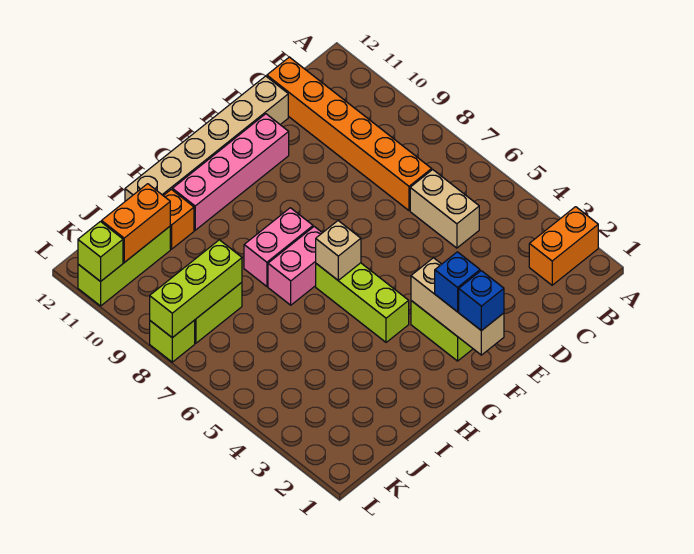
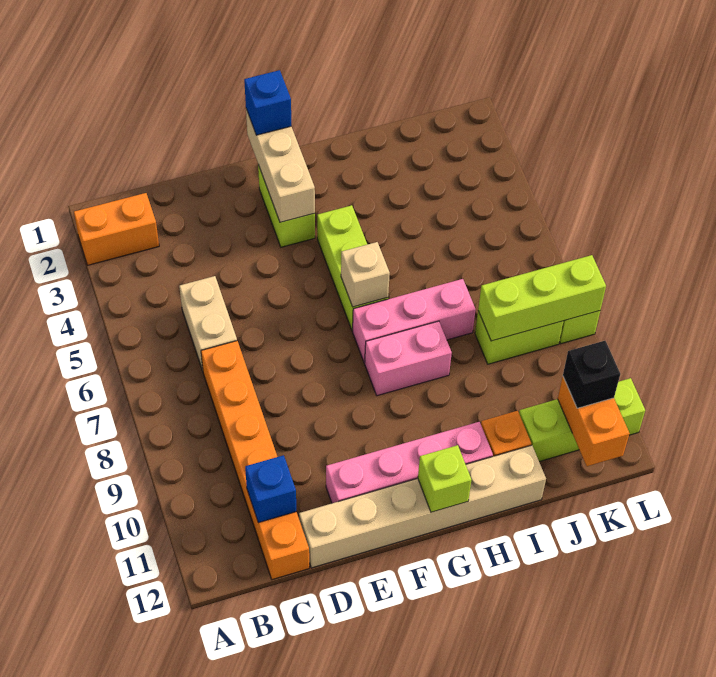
blue 1x1 brick [435,252,480,312] -> blue 1x1 brick moved to [245,455,296,523]
pink 1x2 brick [268,227,322,305] -> pink 1x3 brick [353,279,476,363]
orange 1x2 brick [102,184,170,262] -> orange 1x2 brick turned to [558,377,630,466]
none -> black 1x1 brick [563,341,620,408]
lime 1x1 brick [78,222,123,282] -> lime 1x1 brick moved to [418,445,472,512]

